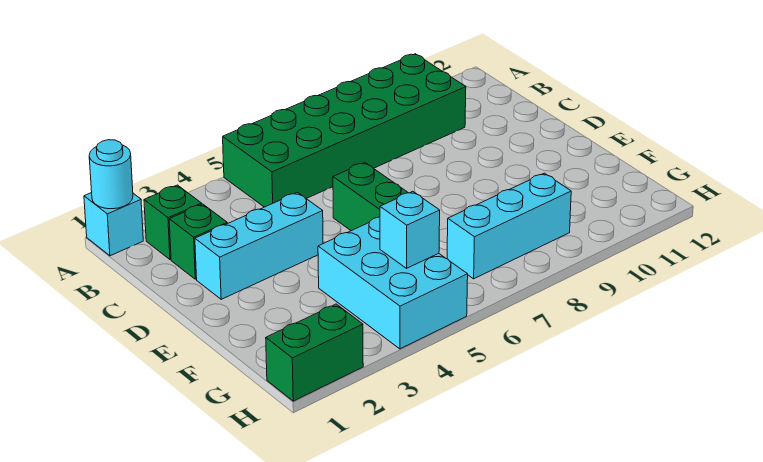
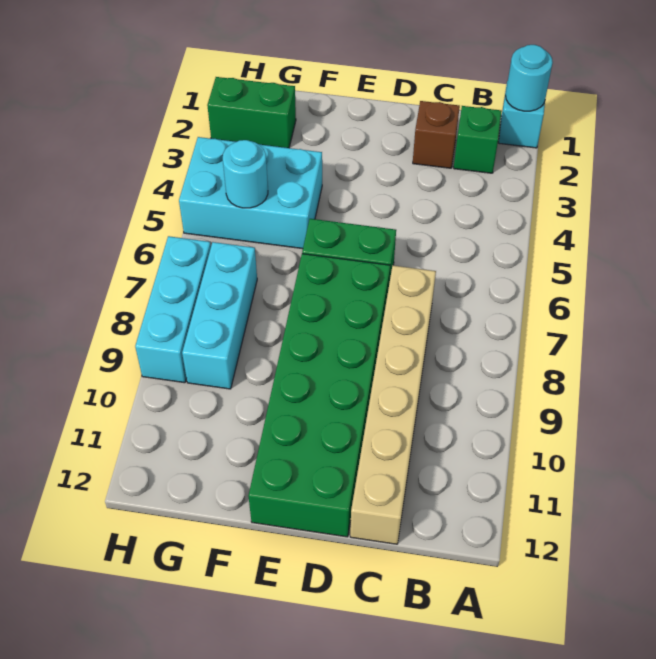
green 2x6 brick [223,54,466,207] -> green 2x6 brick moved to [248,254,390,537]
green 1x1 brick [169,204,227,279] -> brown 1x1 brick [413,101,460,168]
none -> tan 1x6 brick [350,266,436,544]
cyan 1x3 brick [195,193,323,299] -> cyan 1x3 brick moved to [135,236,211,383]
cyan 1x1 brick [380,191,440,268] -> cyan 1x1 round brick [223,140,268,208]
green 1x2 brick [266,304,363,401] -> green 1x2 brick turned to [207,77,296,148]

